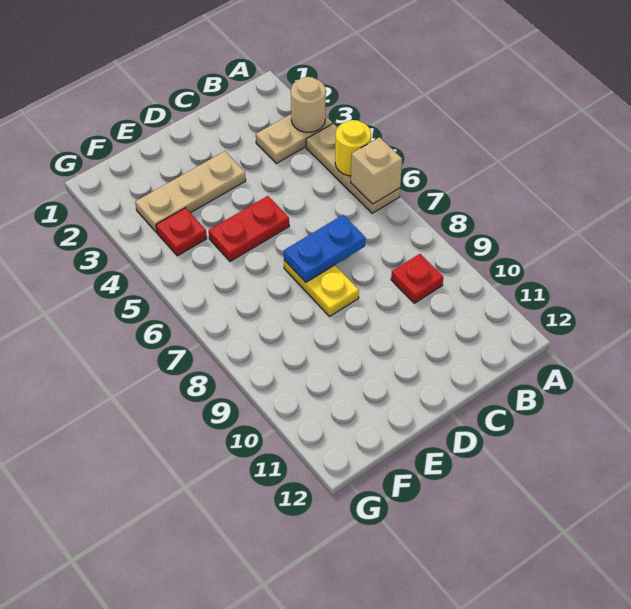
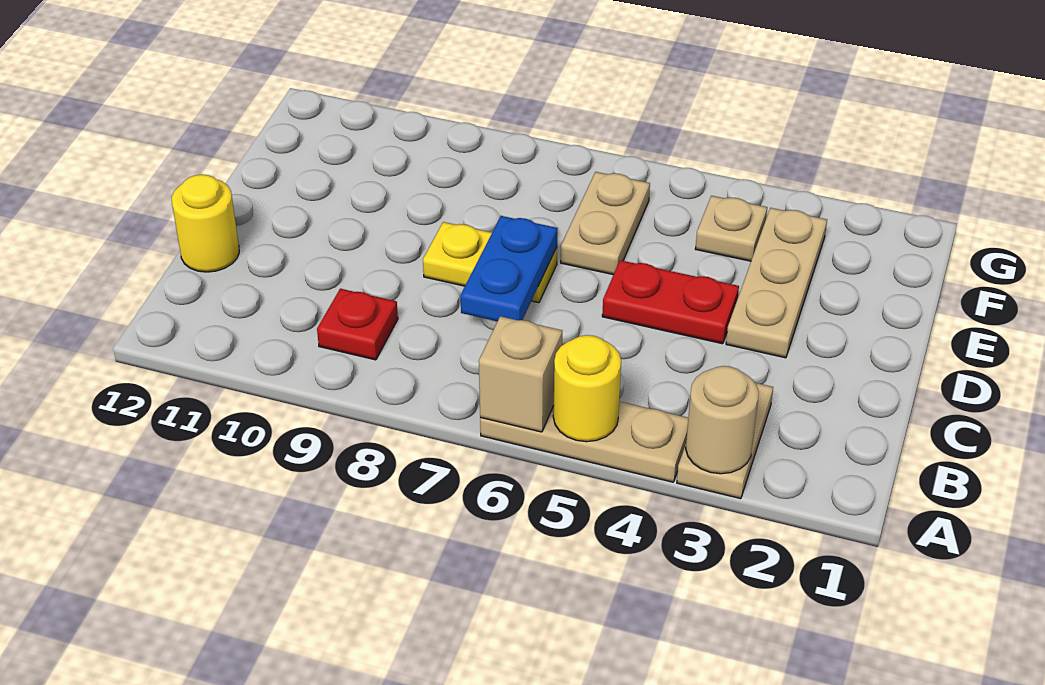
none -> yellow 1x1 round brick [172,174,239,272]
red 1x2 plate [209,196,289,261] -> red 1x2 plate turned to [602,260,739,344]
none -> tan 1x2 plate [561,172,650,275]
red 1x1 plate [156,208,207,256] -> tan 1x1 plate [695,196,767,261]

